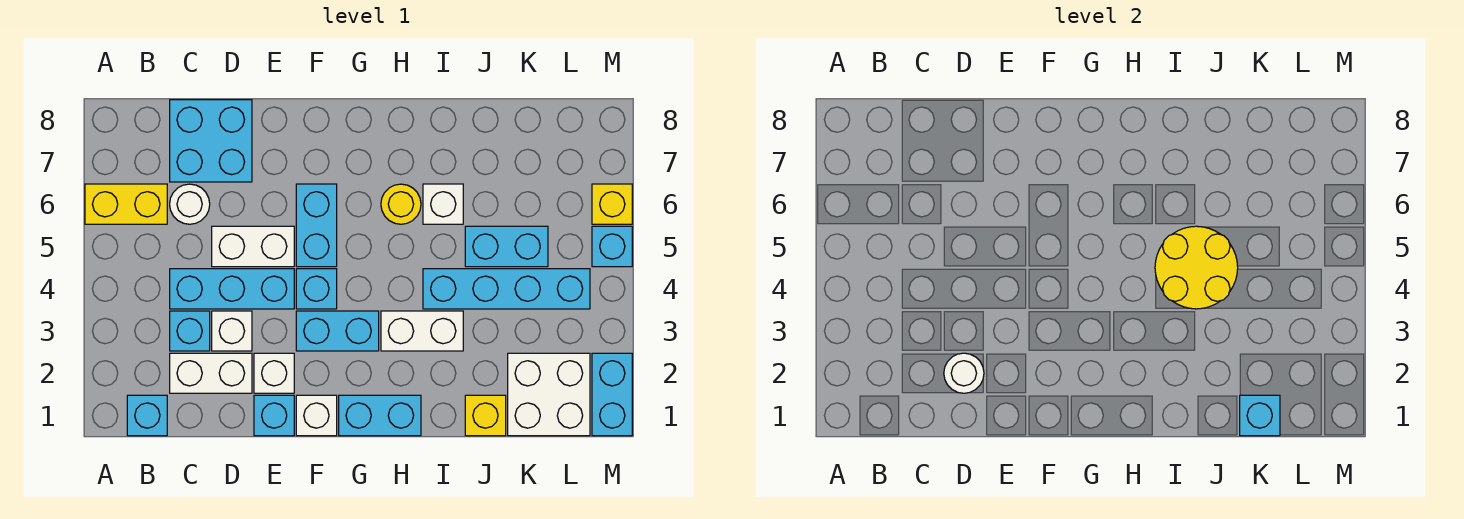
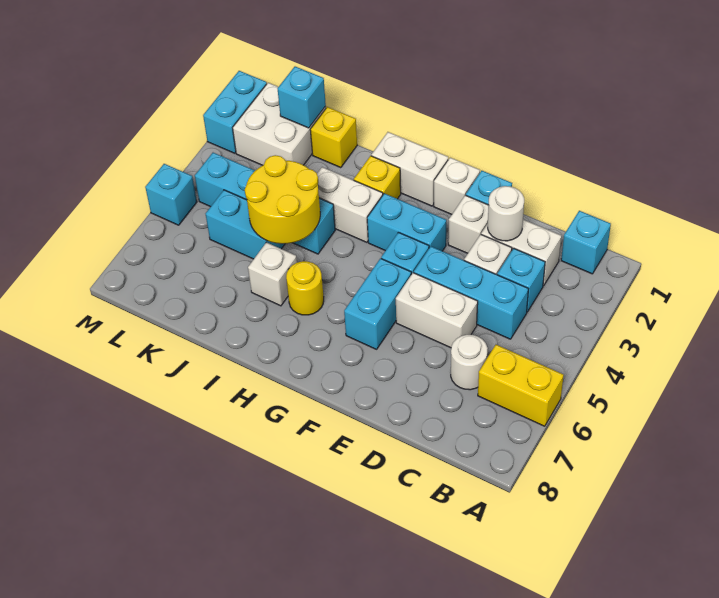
cyan 2x2 brick [170,100,252,182] -> none
cyan 1x2 brick [339,395,421,436] -> white 1x2 brick [371,132,448,206]
yellow 1x1 brick [592,184,632,224] -> yellow 1x1 brick moved to [354,156,401,199]

